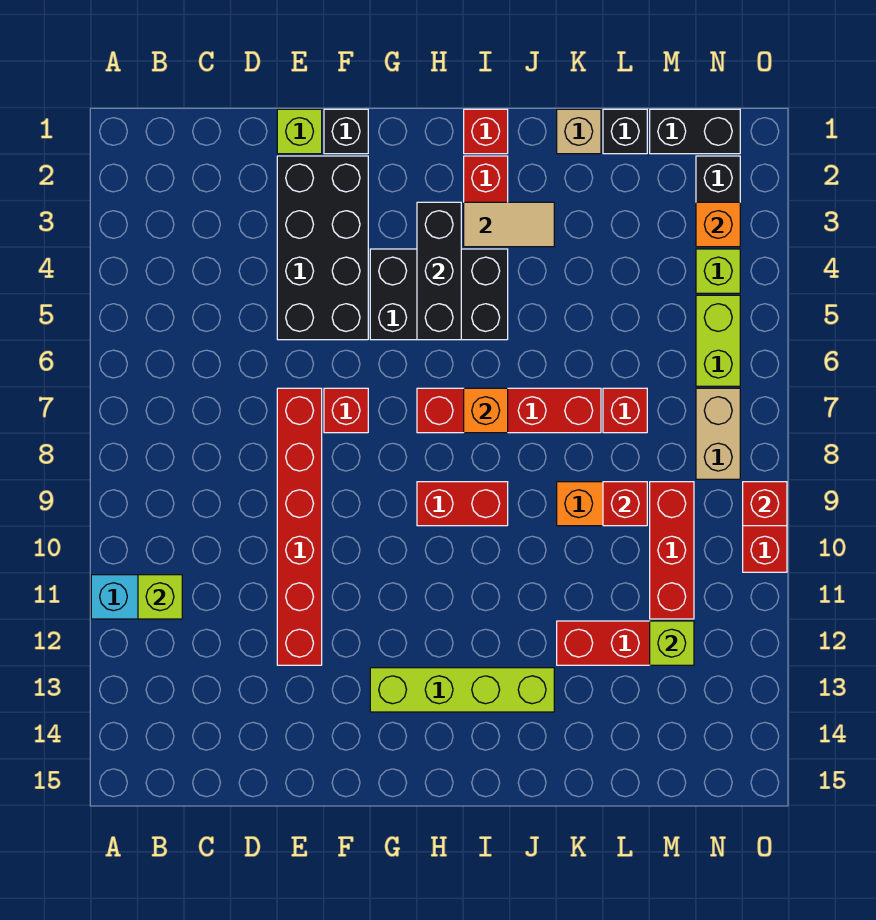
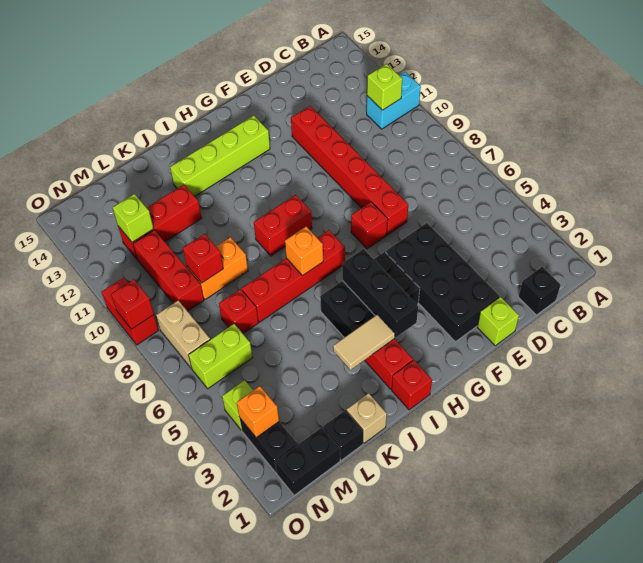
black 1x1 brick [324,109,368,154] -> black 1x1 brick moved to [519,267,561,315]
lime 1x2 brick [696,295,740,386] -> lime 1x2 brick turned to [189,324,253,389]

